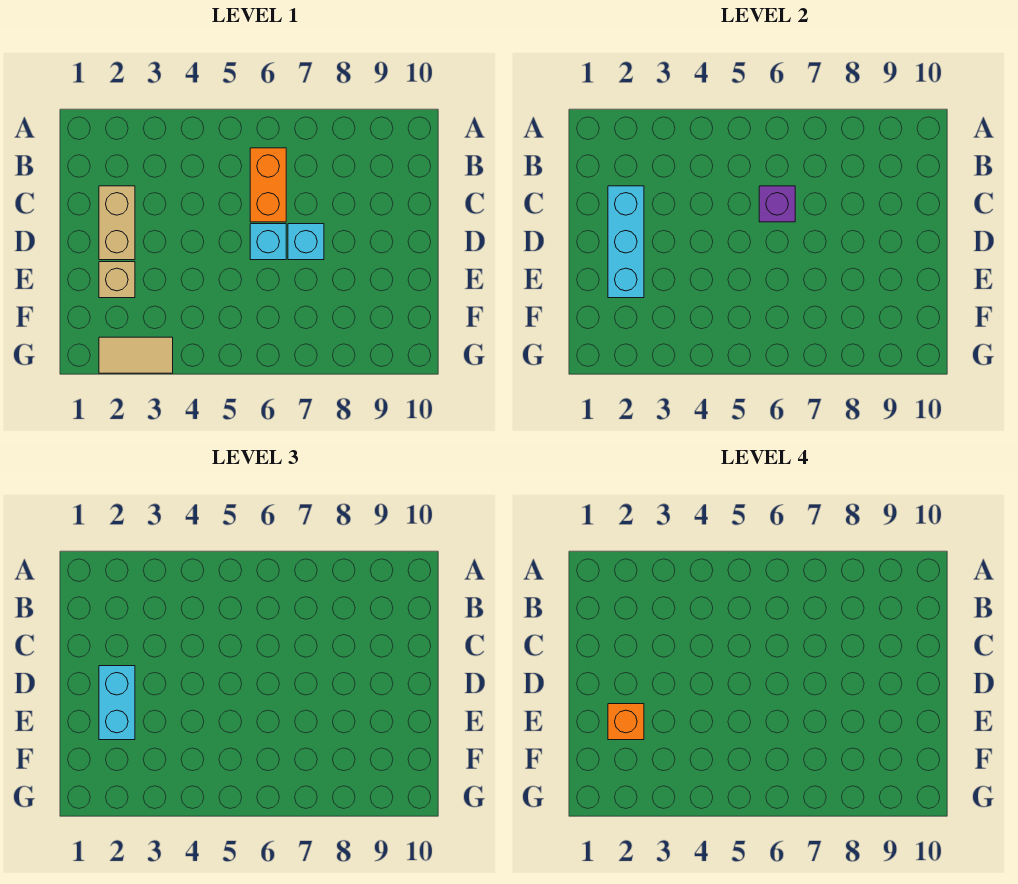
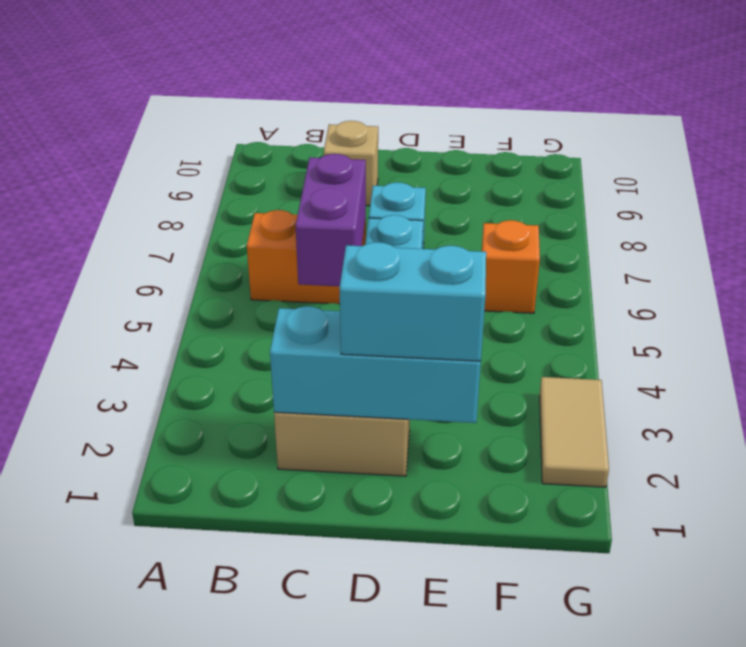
purple 1x1 brick [759,186,795,222] -> purple 1x2 brick [296,154,366,286]
tan 1x1 brick [99,262,135,298] -> tan 1x1 brick moved to [324,121,378,206]
orange 1x1 brick [608,704,644,740] -> orange 1x1 brick moved to [482,220,540,313]

